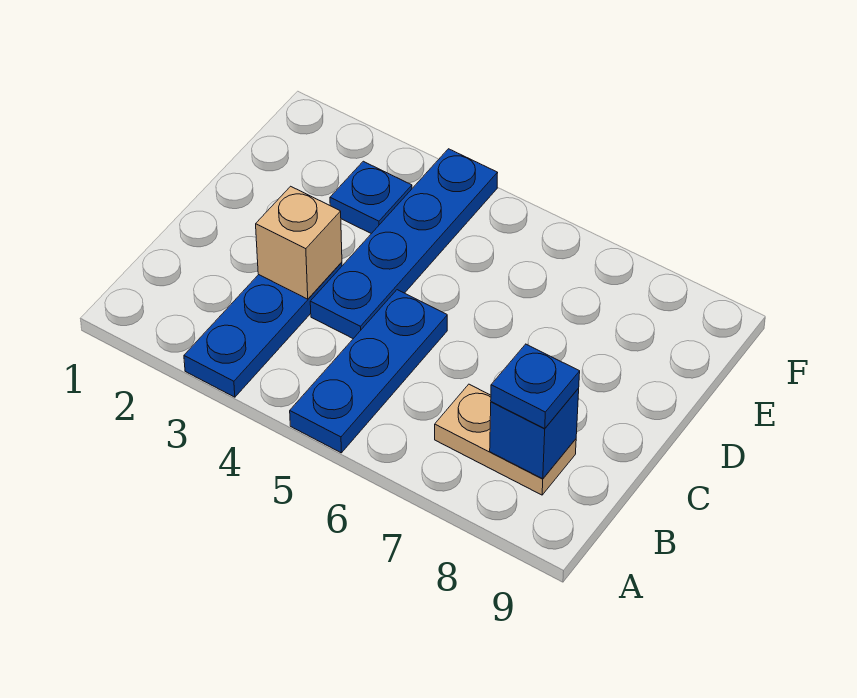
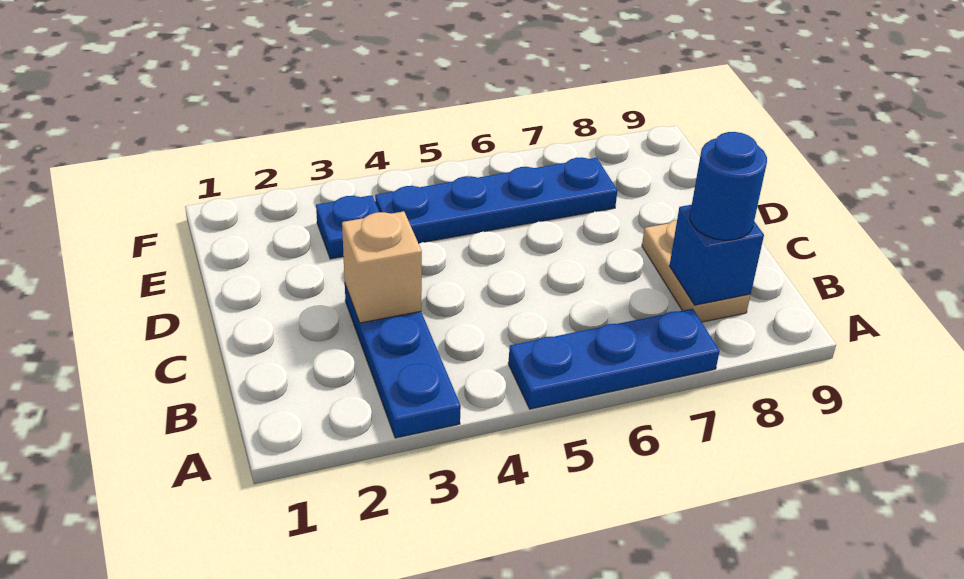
blue 1x3 plate [290,290,447,453] -> blue 1x3 plate turned to [508,309,720,409]
tan 1x2 plate [435,384,576,495] -> tan 1x2 plate turned to [642,220,750,322]
blue 1x1 plate [491,344,580,428] -> blue 1x1 round brick [690,132,767,240]
blue 1x4 plate [310,149,497,339] -> blue 1x4 plate turned to [375,157,618,243]

